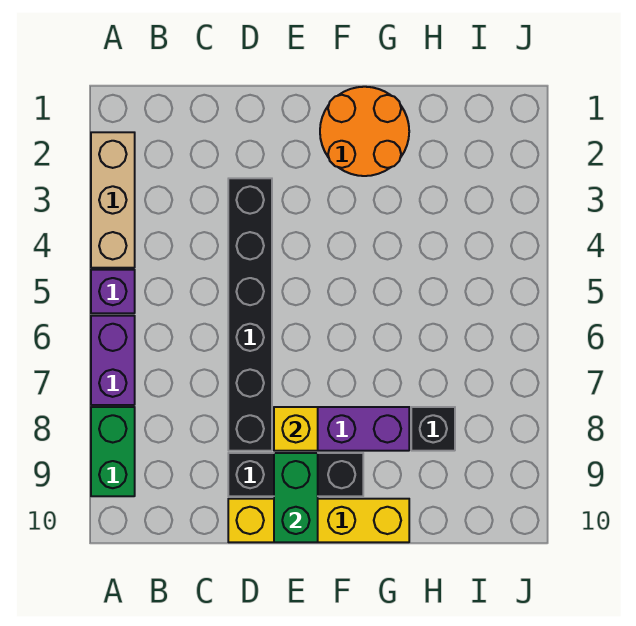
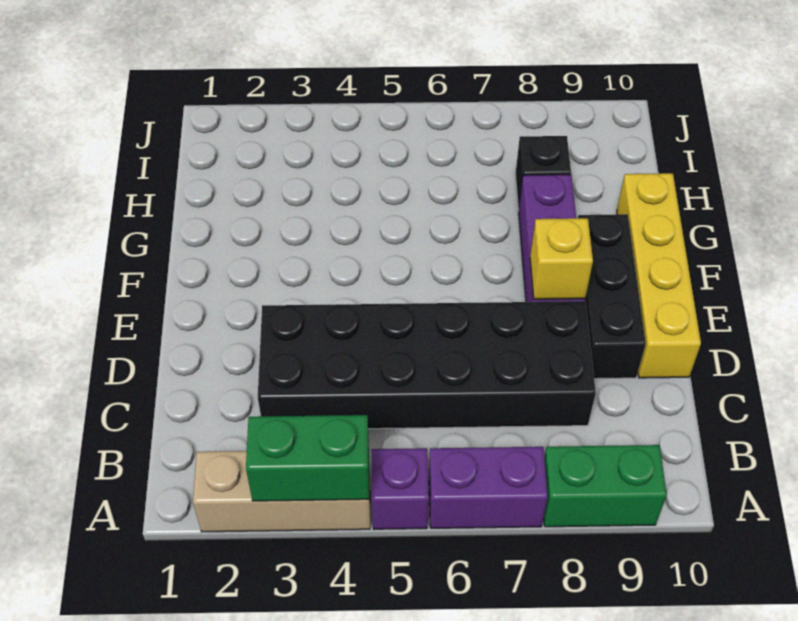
black 1x6 brick [228,178,272,451] -> black 2x6 brick [258,301,596,429]
green 1x2 brick [274,453,318,542] -> green 1x2 brick moved to [246,415,369,501]
orange 2x2 round brick [320,87,409,176] -> none

